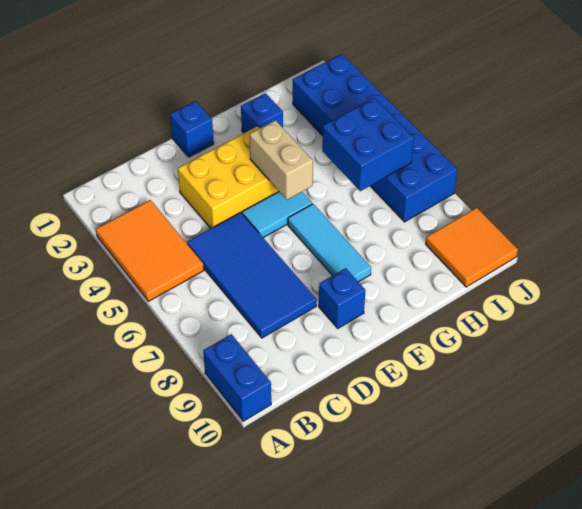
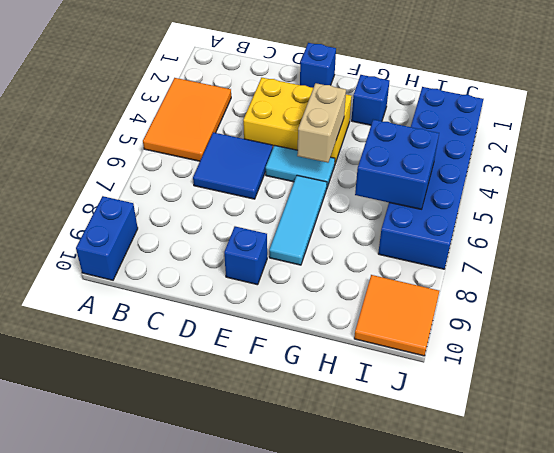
blue 2x4 tile [187,212,317,338] -> blue 2x2 tile [193,132,273,199]

